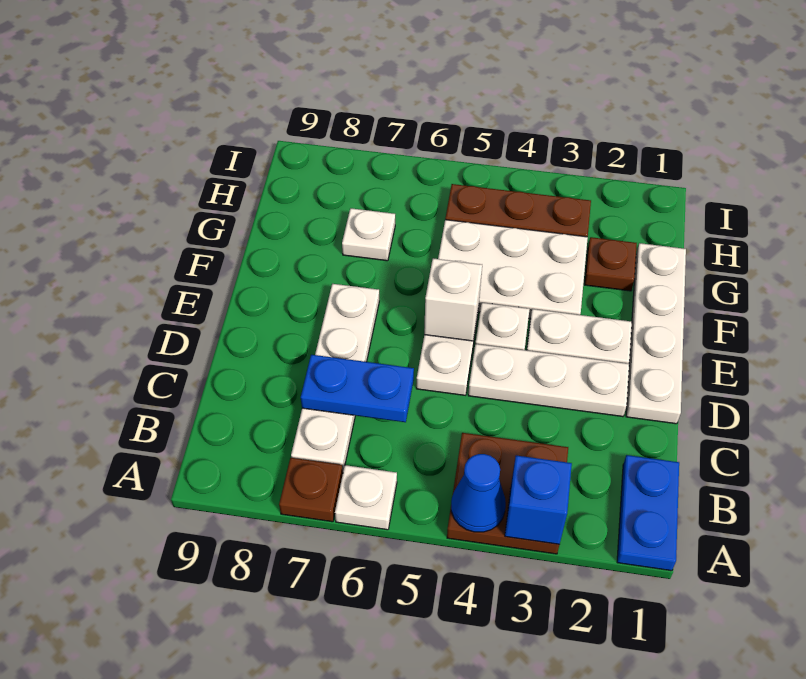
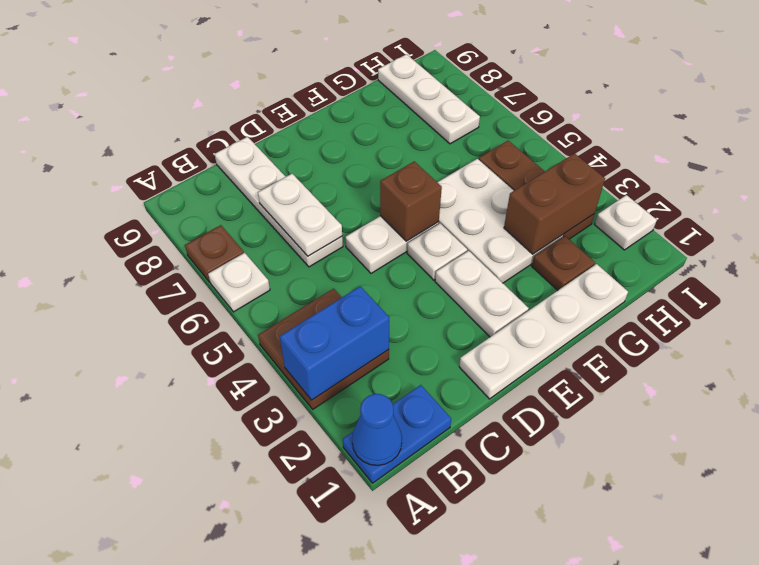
blue 1x1 brick [505,455,572,544] -> blue 1x2 brick [280,286,389,400]
blue 1x1 cone [451,454,506,532] -> blue 1x1 cone moved to [352,394,402,465]
white 1x4 plate [291,284,379,470] -> white 1x4 plate turned to [215,137,343,267]
blue 1x2 plate [301,355,414,422] -> white 1x2 plate [258,174,342,256]
white 1x3 plate [468,344,629,417] -> white 1x3 plate moved to [378,54,480,144]
white 1x1 brick [424,258,482,341] -> brown 1x1 brick [380,161,442,241]
none -> brown 1x2 brick [504,154,605,254]
white 1x1 plate [342,208,395,261] -> white 1x1 plate moved to [595,195,657,250]

